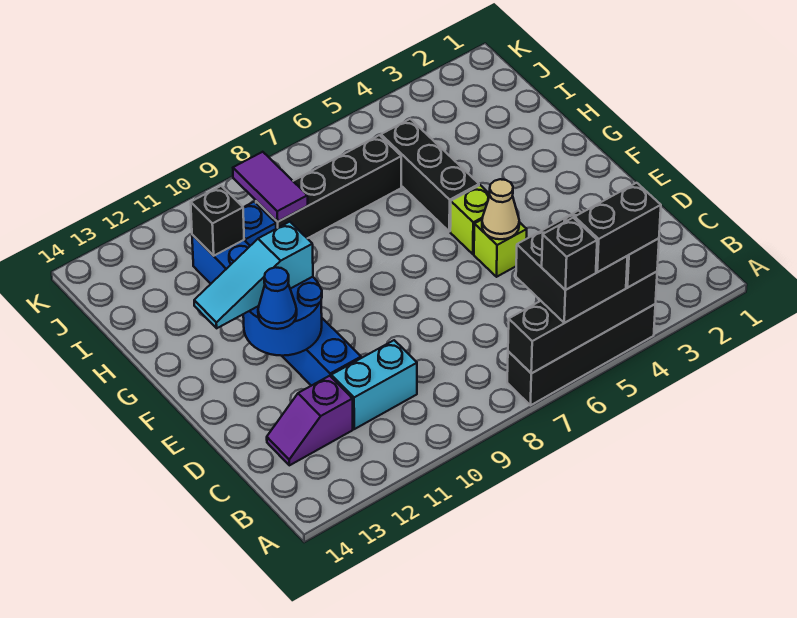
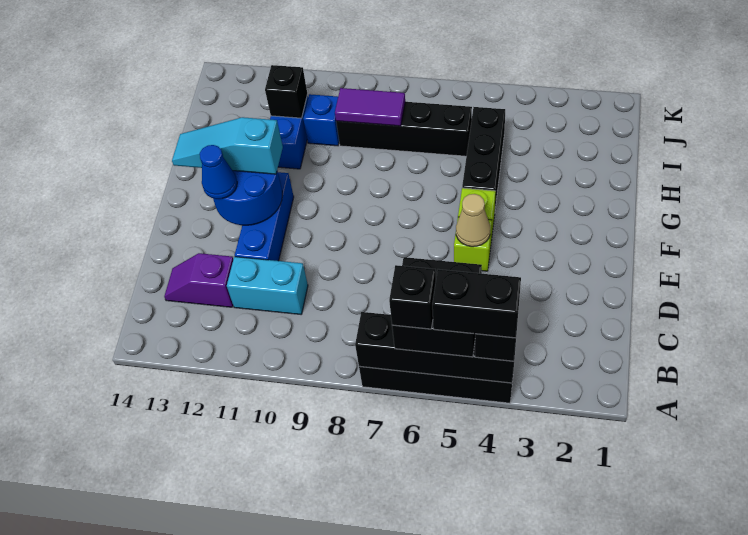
purple 1x2 tile [233,152,308,222] -> purple 1x2 tile turned to [335,88,405,126]

